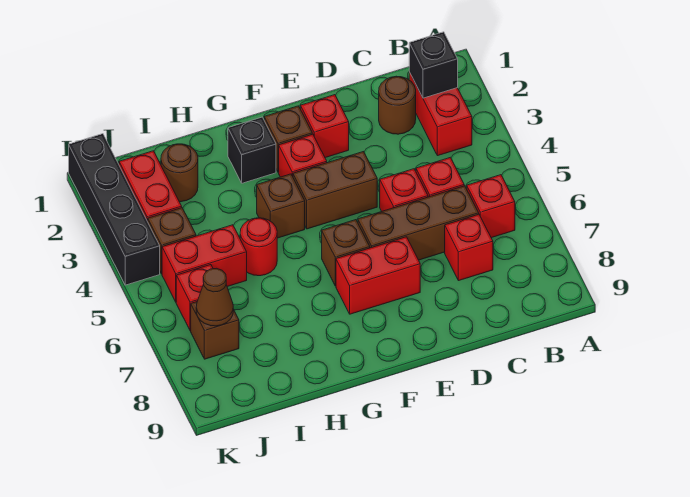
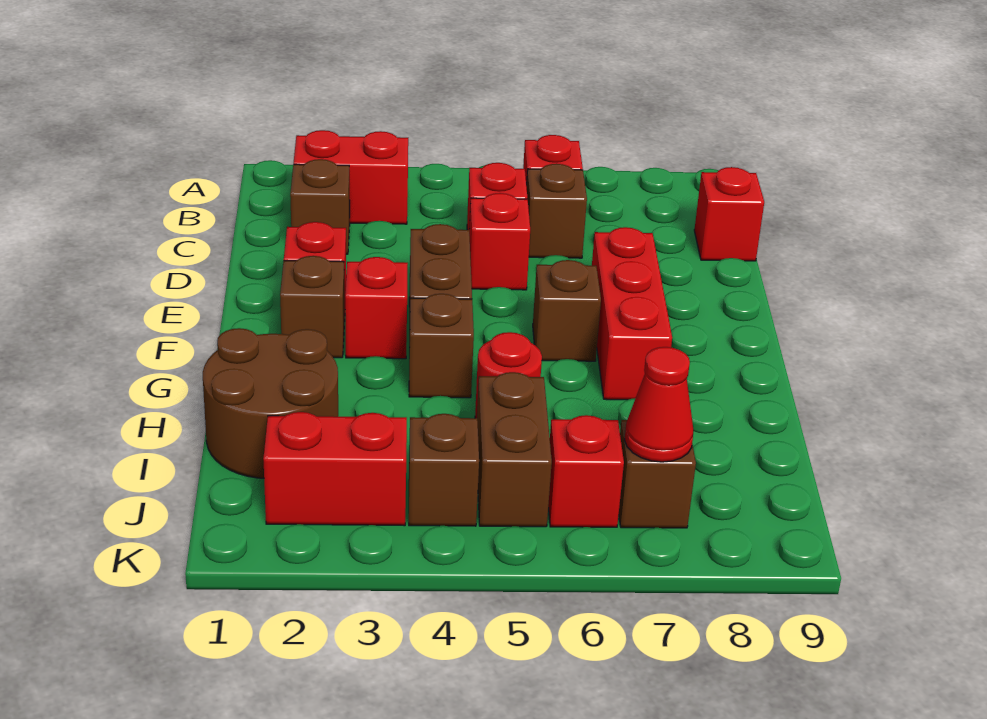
black 1x1 brick [409,32,458,98] -> none
brown 1x1 round brick [379,76,416,134] -> brown 1x1 brick [290,159,350,254]
brown 1x3 brick [358,186,479,260] -> brown 1x1 brick [526,164,587,258]
red 1x1 brick [445,214,493,281] -> red 1x1 brick moved to [694,167,764,261]
red 1x2 brick [336,237,420,314] -> red 1x3 brick [592,227,672,400]
black 1x1 brick [228,117,276,183] -> none
brown 1x1 round brick [161,144,198,202] -> brown 2x2 round brick [203,328,338,478]
red 1x2 brick [162,225,247,302] -> brown 1x2 brick [477,372,552,527]
brown 1x1 cone [196,268,233,326] -> red 1x1 cone [624,347,693,462]
black 1x4 brick [69,134,160,285] -> none

